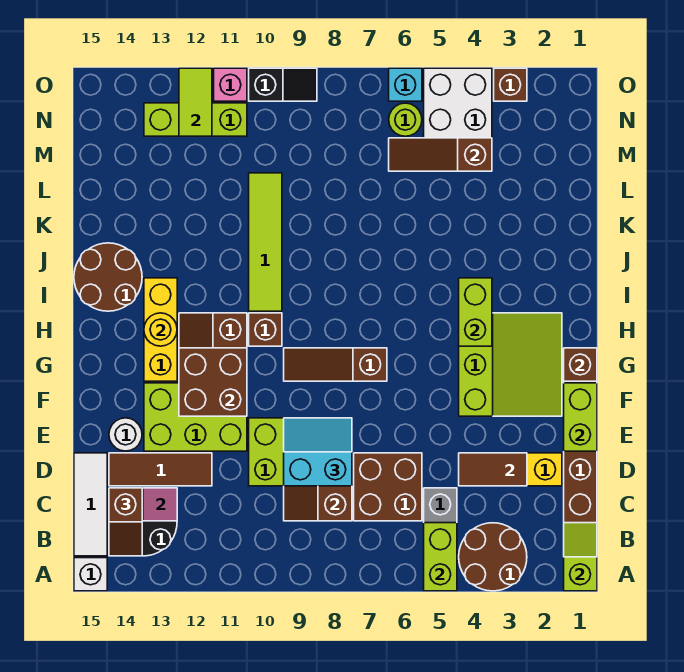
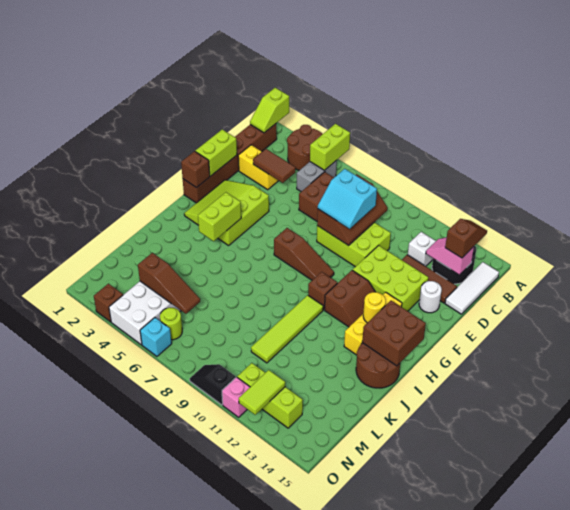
white 1x1 brick [74,558,107,591] -> white 1x1 brick moved to [408,232,436,266]
brown 2x2 brick [179,348,247,416] -> brown 2x2 brick moved to [362,301,426,366]

